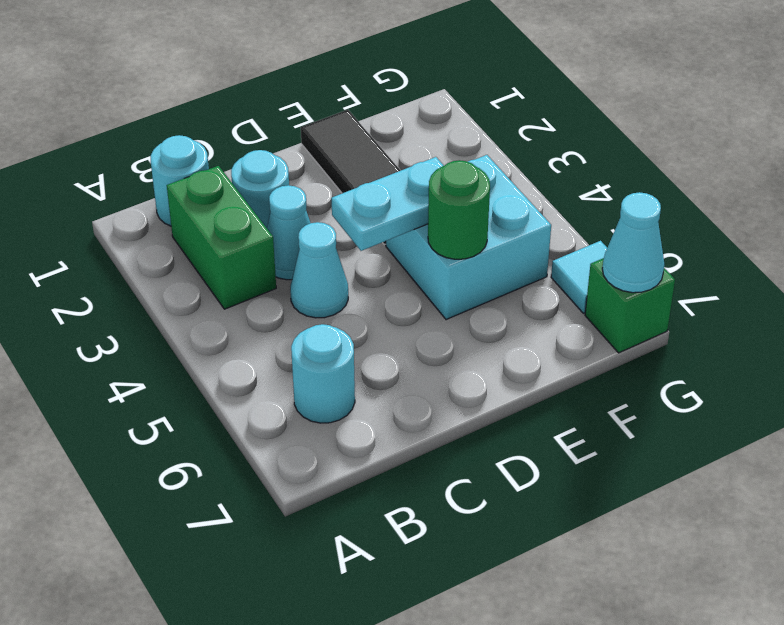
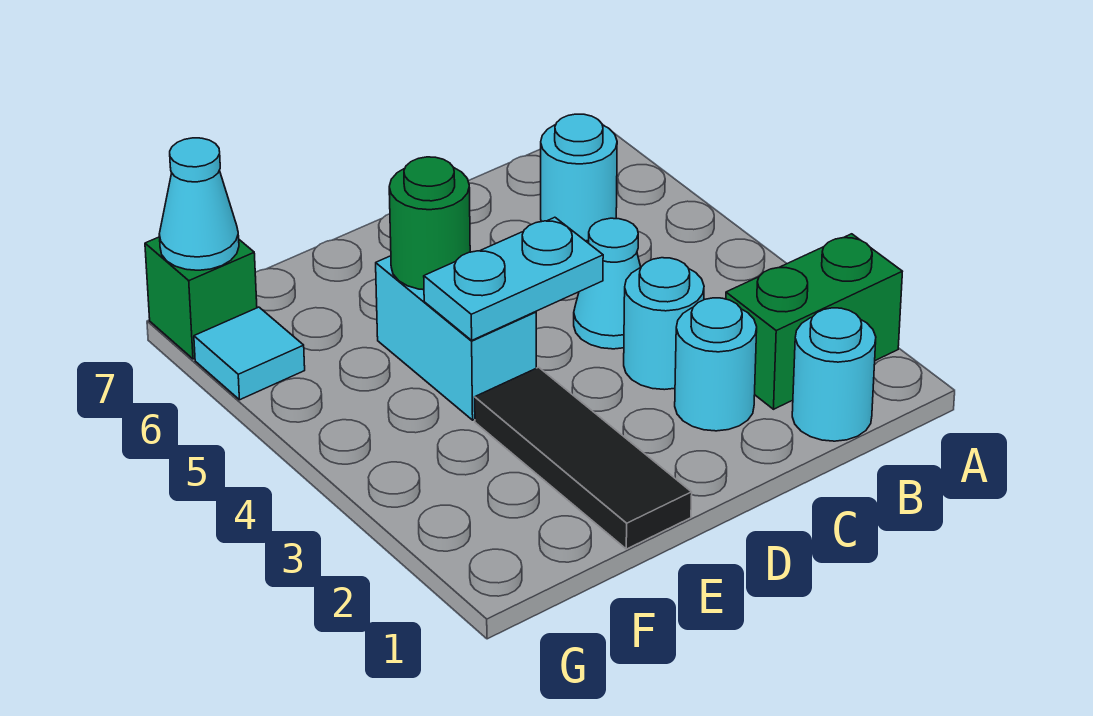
green 1x2 brick [167,166,276,309] -> green 1x2 brick turned to [726,234,902,409]
cyan 1x1 cone [267,185,310,280] -> cyan 1x1 round brick [624,258,704,390]
cyan 2x2 brick [386,155,551,320] -> cyan 1x2 brick [376,256,536,420]

